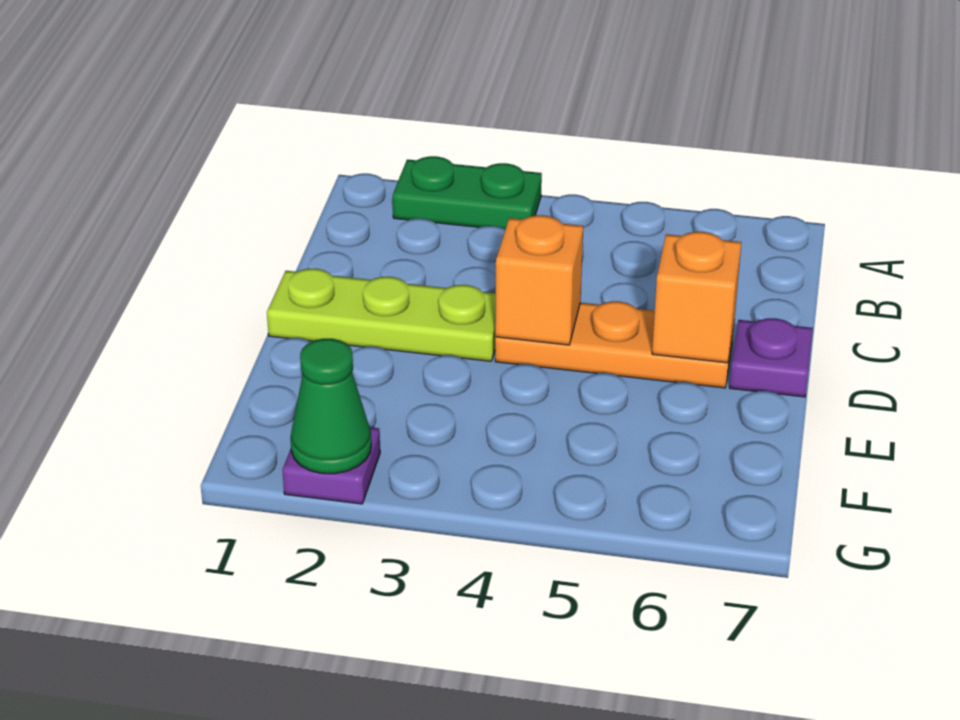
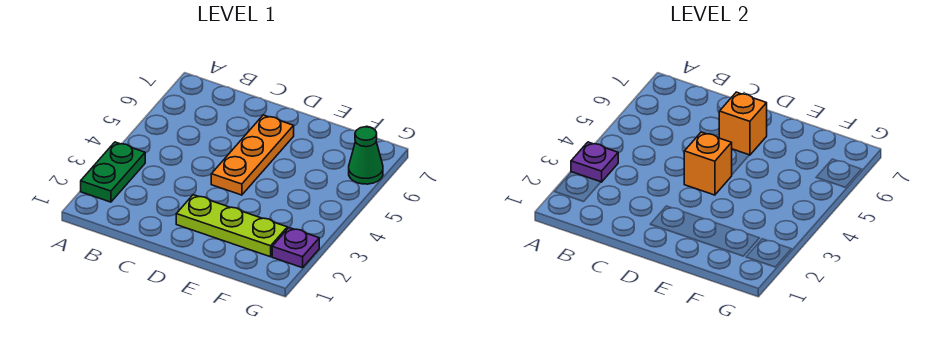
lime 1x3 plate [267,269,496,361] -> lime 1x3 plate turned to [176,195,287,257]
purple 1x1 plate [729,318,813,397] -> purple 1x1 plate moved to [571,142,618,182]
green 1x1 cone [290,339,371,474] -> green 1x1 cone moved to [349,127,383,184]

